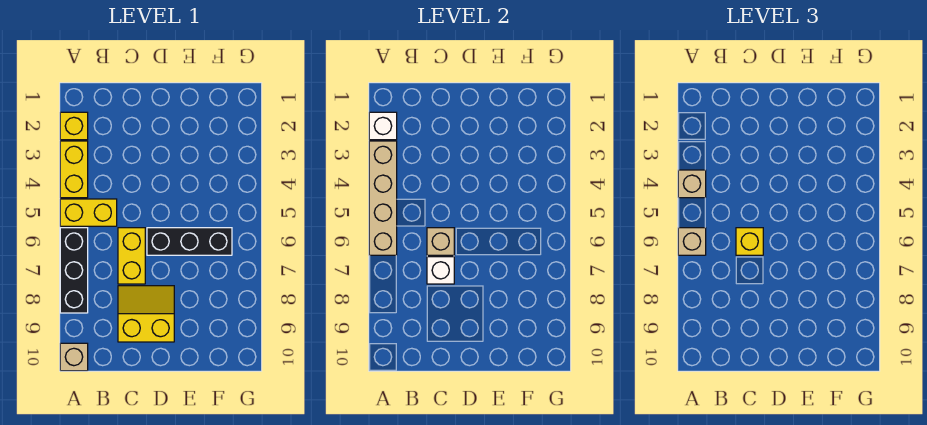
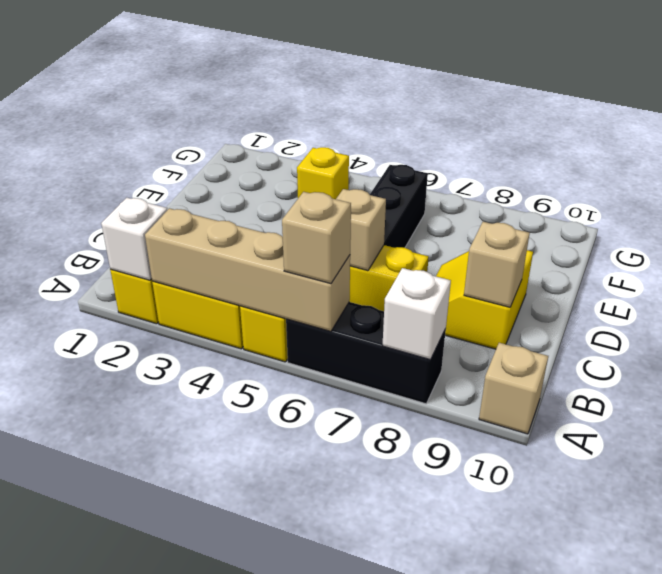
tan 1x1 brick [678,170,706,198] -> tan 1x1 brick moved to [464,222,530,307]
yellow 1x1 brick [736,228,763,255] -> yellow 1x1 brick moved to [297,147,349,199]
white 1x1 brick [427,257,454,284] -> white 1x1 brick moved to [382,268,451,360]

